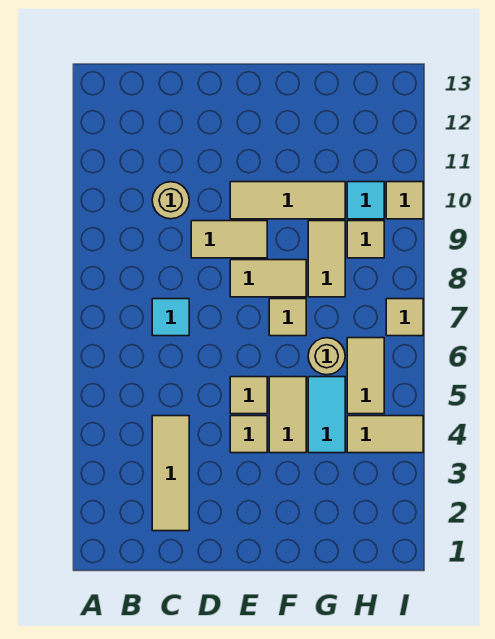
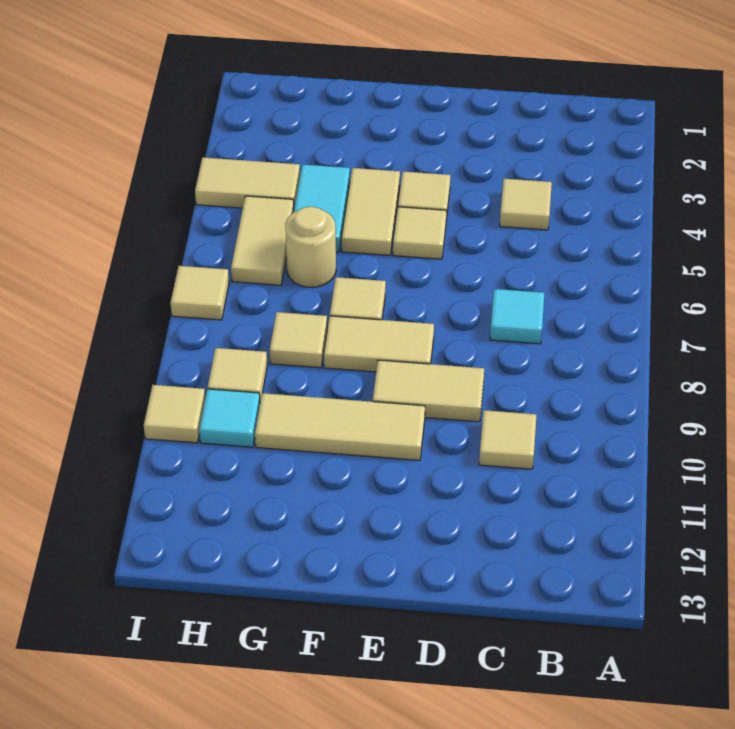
tan 1x3 tile [152,416,189,531] -> tan 1x1 tile [500,179,552,230]
tan 1x1 round brick [152,182,189,219] -> tan 1x1 tile [479,410,536,469]
tan 1x2 tile [308,221,345,297] -> tan 1x1 tile [270,312,327,368]

